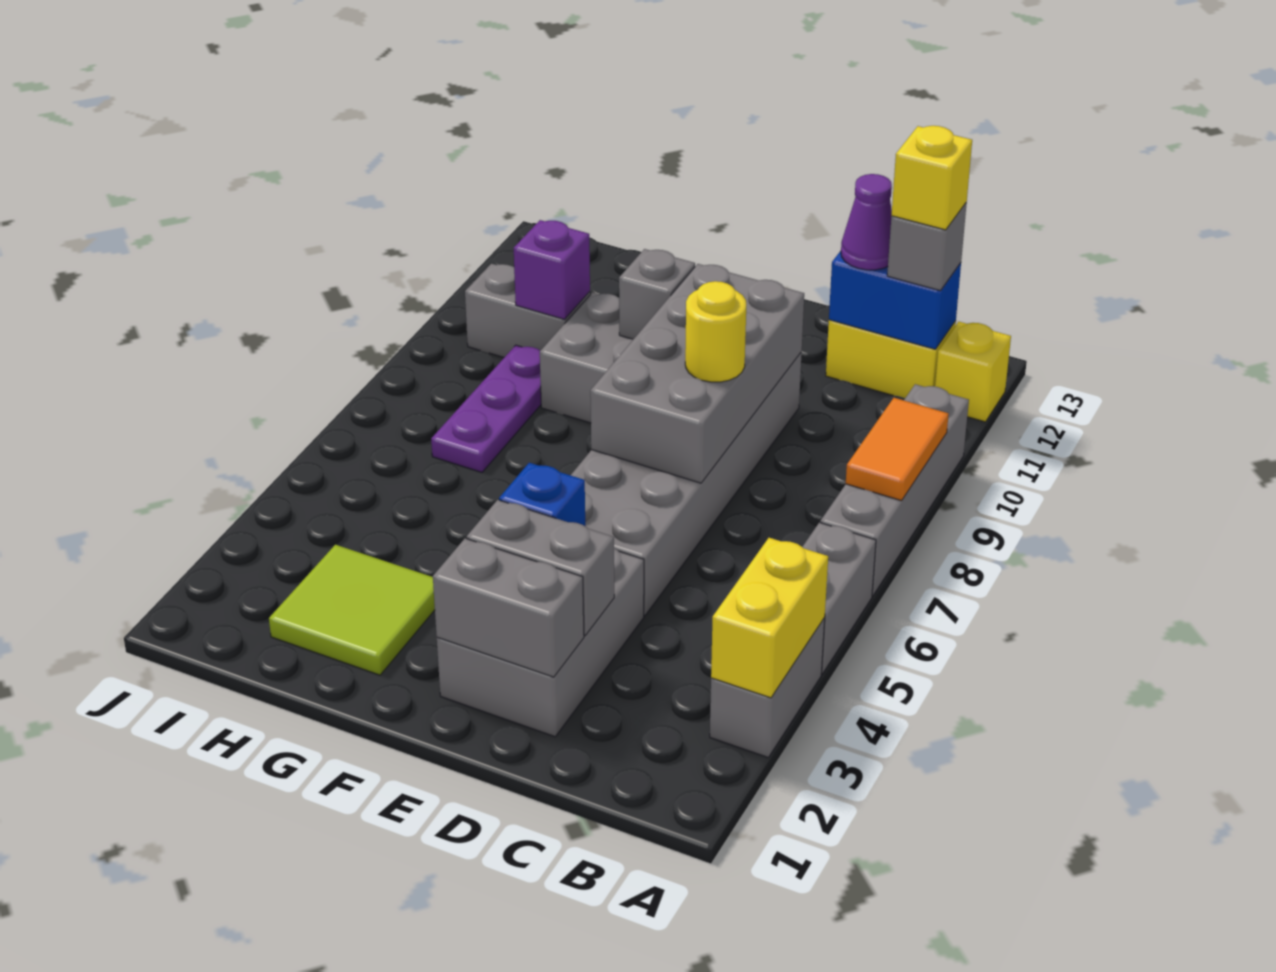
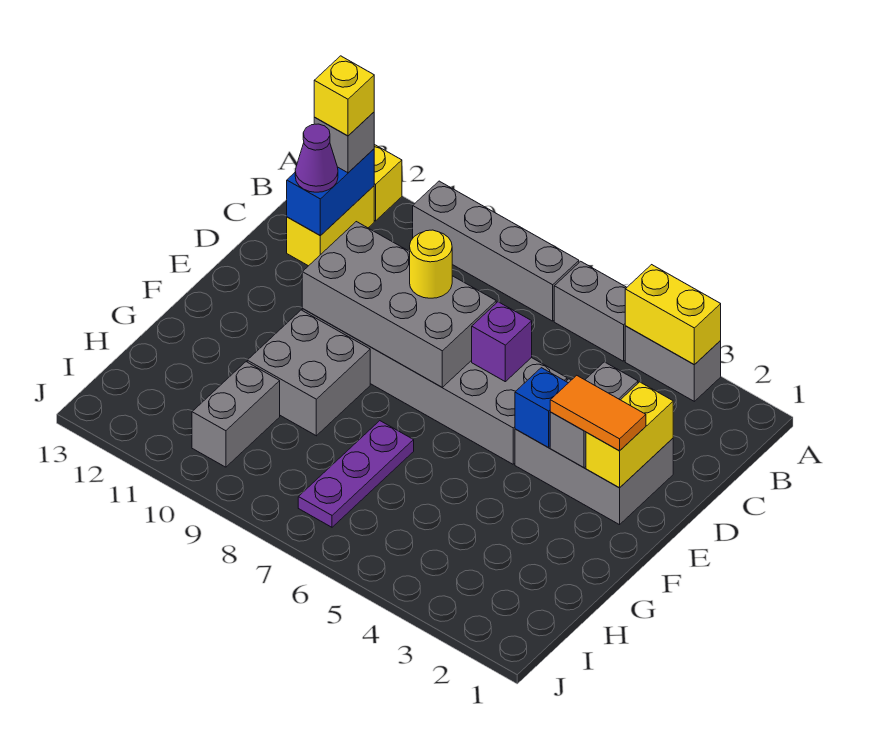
orange 1x2 tile [846,398,949,501] -> orange 1x2 tile moved to [550,375,646,451]
grey 1x2 brick [433,538,584,677] -> yellow 1x2 brick [586,382,673,488]
grey 1x1 brick [619,249,695,339] -> none
lime 2x2 tile [269,545,435,675] -> none
purple 1x3 plate [431,345,541,472] -> purple 1x3 plate turned to [298,421,414,527]
purple 1x1 brick [514,220,590,319] -> purple 1x1 brick moved to [472,302,532,382]

